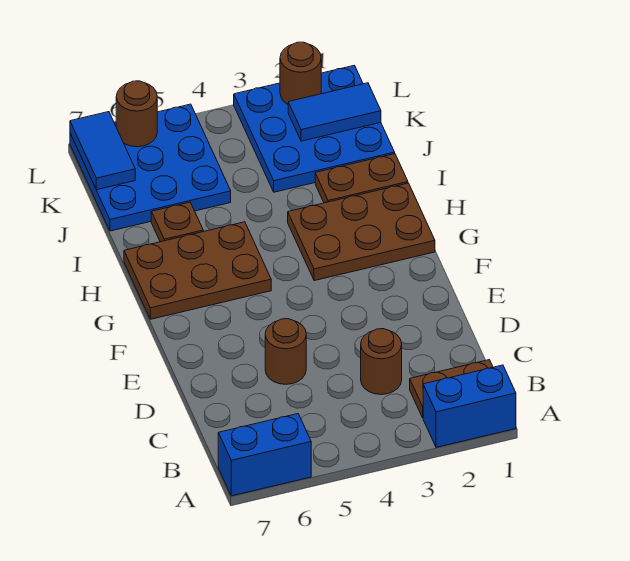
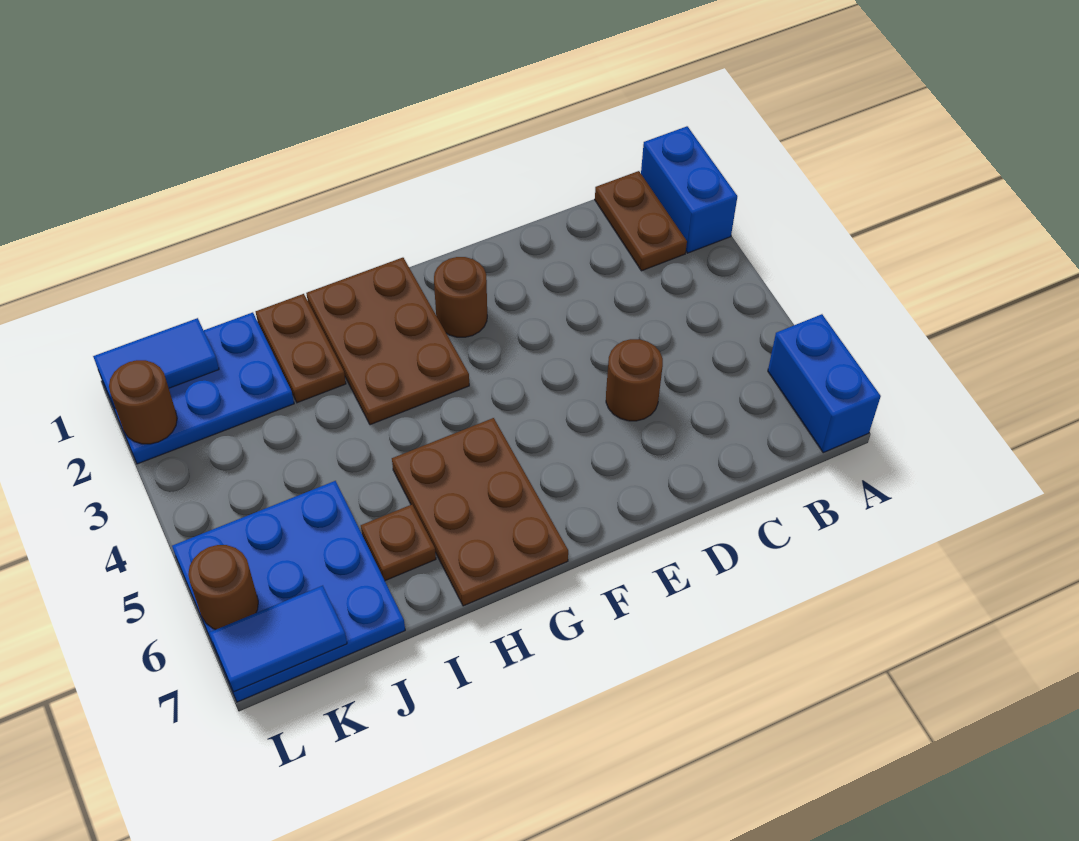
brown 1x1 round brick [361,329,402,394] -> brown 1x1 round brick moved to [434,257,487,337]
blue 3x3 plate [234,65,395,192] -> blue 2x3 plate [100,312,294,464]
blue 1x2 tile [288,83,381,141] -> blue 1x2 tile turned to [93,318,219,409]

